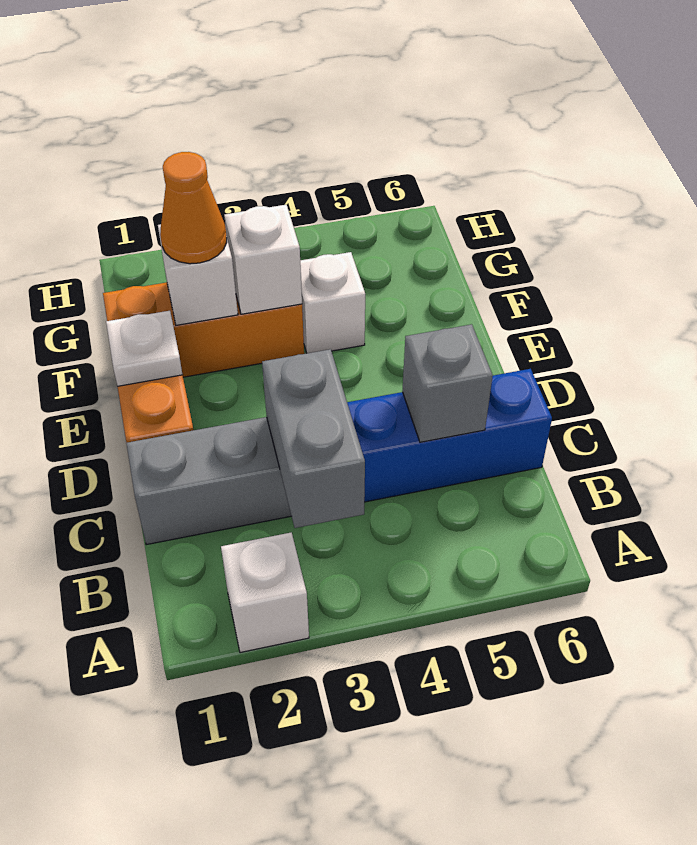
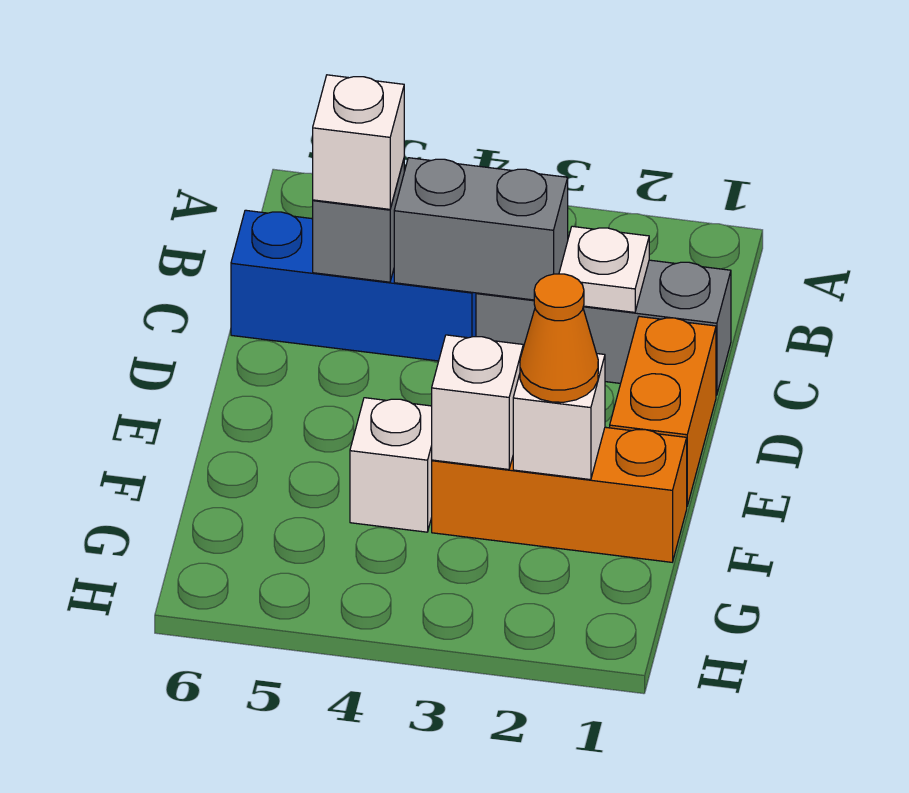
white 1x1 brick [221,532,309,653] -> white 1x1 brick moved to [313,75,404,209]
grey 1x2 brick [262,349,365,528] -> grey 1x2 brick turned to [394,158,568,300]
white 1x1 plate [106,311,182,386] -> white 1x1 plate moved to [559,226,649,312]

